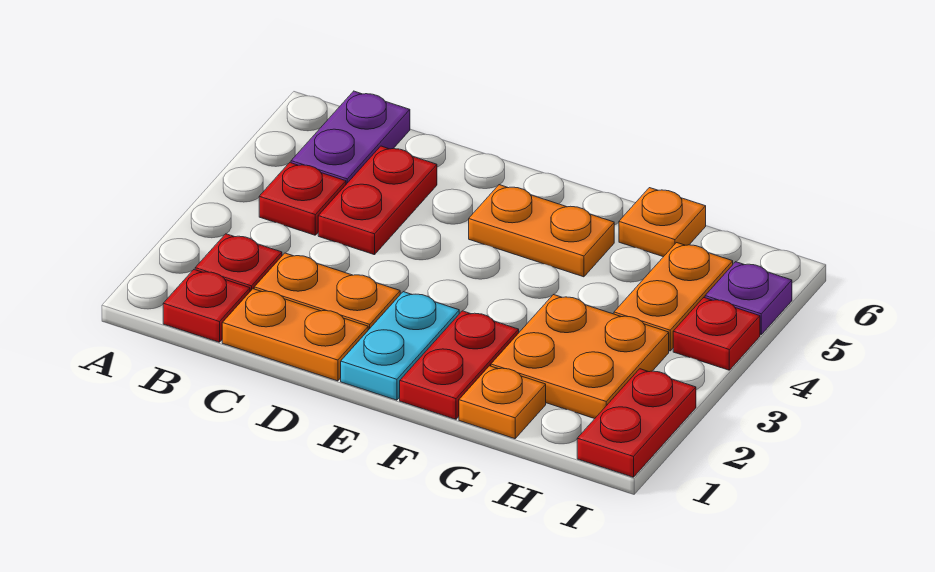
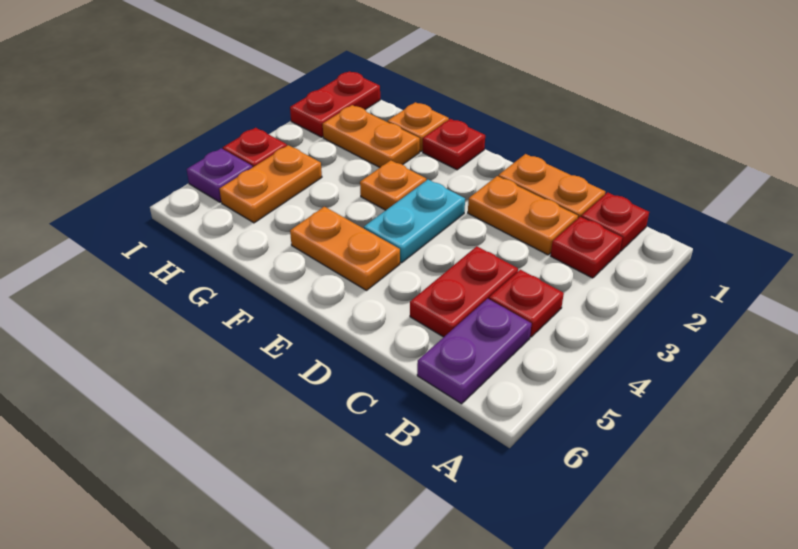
cyan 1x2 plate [341,292,459,400] -> cyan 1x2 plate moved to [364,180,465,263]
red 1x2 plate [400,311,519,419] -> red 1x1 plate [423,119,485,170]
orange 2x2 plate [491,295,669,419] -> orange 1x2 plate [323,105,420,167]
orange 1x1 plate [619,188,706,257] -> orange 1x1 plate moved to [360,160,426,210]

